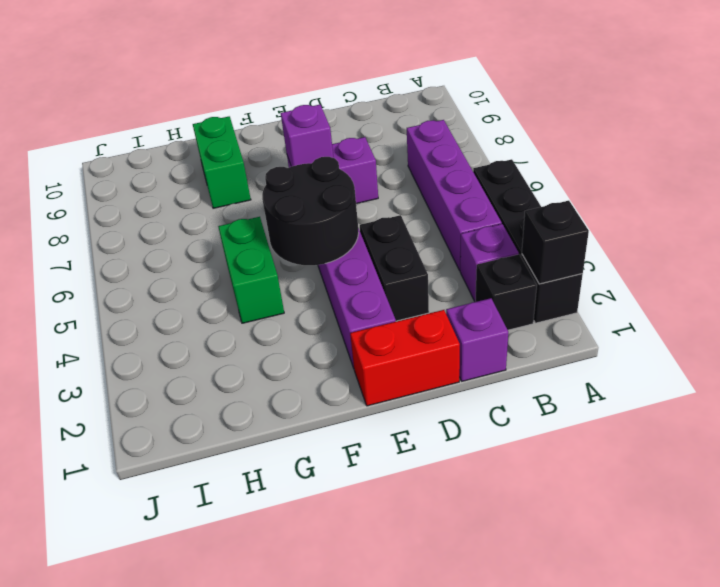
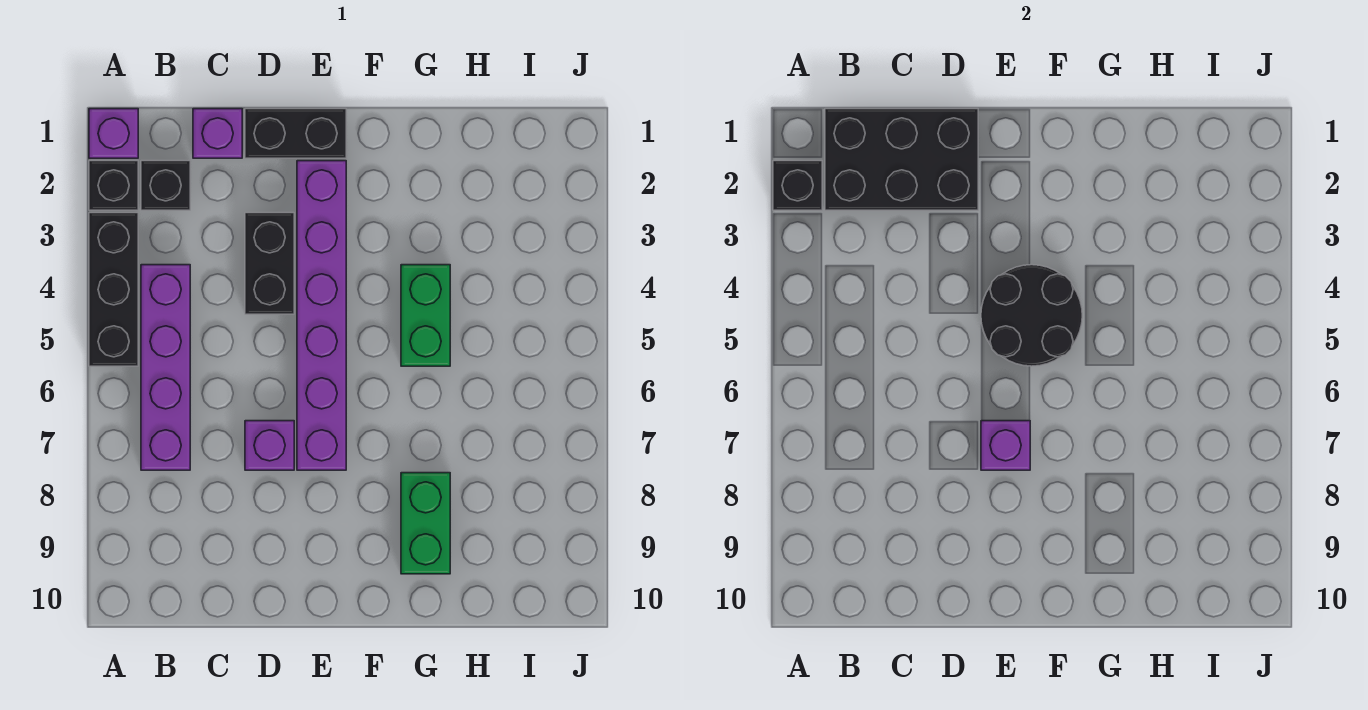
none -> black 2x3 brick [825,109,978,210]
purple 1x1 brick [460,224,519,302] -> purple 1x1 brick moved to [89,109,138,158]
red 1x2 brick [350,310,460,406] -> black 1x2 brick [245,109,346,158]

